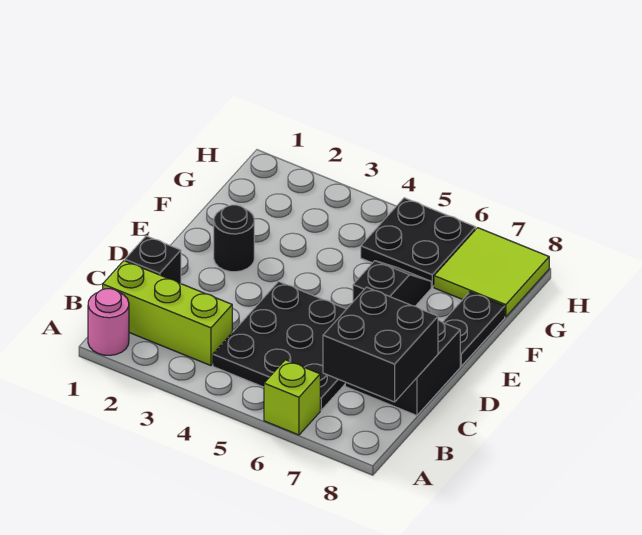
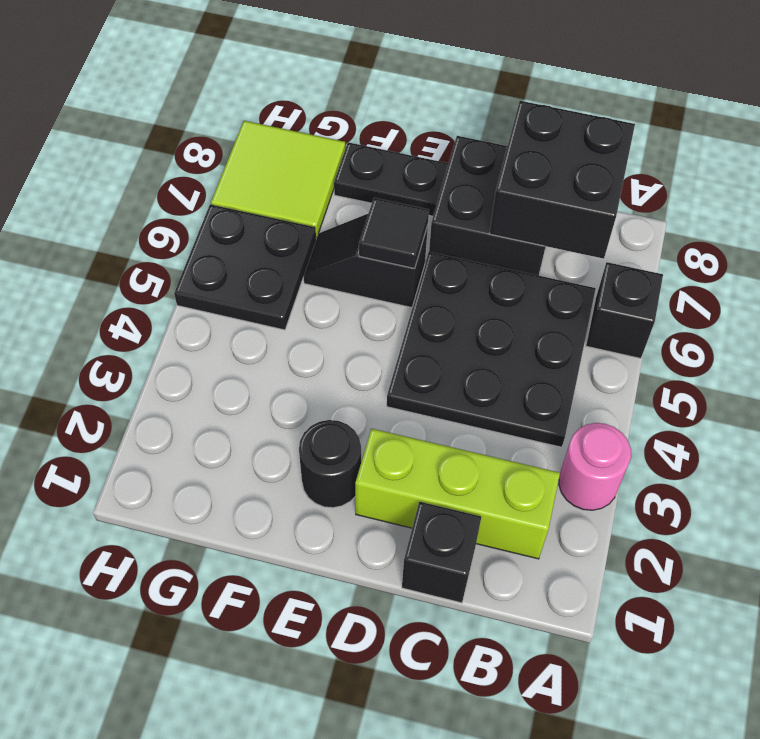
pink 1x1 round brick [88,289,129,355] -> pink 1x1 round brick moved to [559,423,631,510]
lime 1x1 brick [264,360,320,435] -> black 1x1 brick [586,262,663,358]
lime 1x3 brick [103,261,232,366] -> lime 1x3 brick turned to [355,429,560,559]
none -> black 1x1 tile [359,198,429,268]

